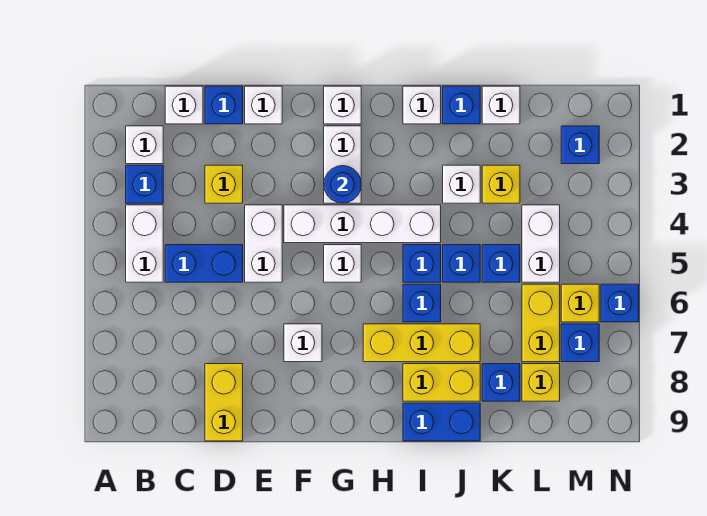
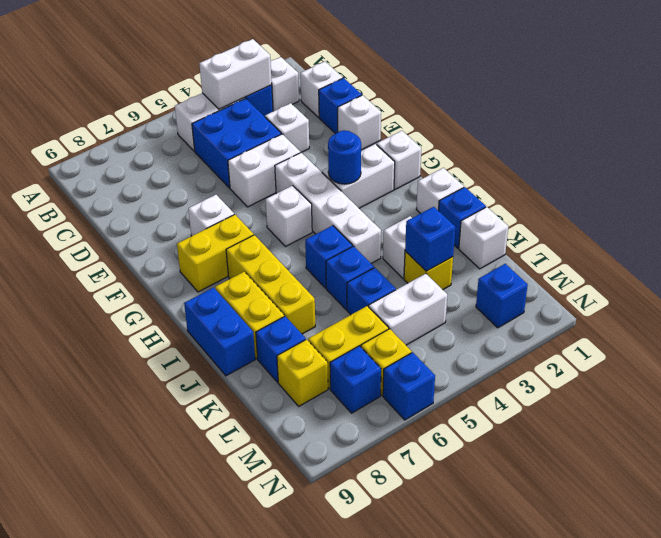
none -> white 1x2 brick [199,39,272,109]
blue 1x2 brick [165,245,243,282] -> blue 2x2 brick [192,99,281,188]
yellow 1x1 brick [205,165,243,203] -> white 1x1 brick [265,103,309,153]
yellow 1x2 brick [205,364,243,441] -> yellow 1x2 brick moved to [177,214,254,292]
blue 1x1 brick [403,284,441,322] -> blue 1x1 brick moved to [405,207,455,271]

